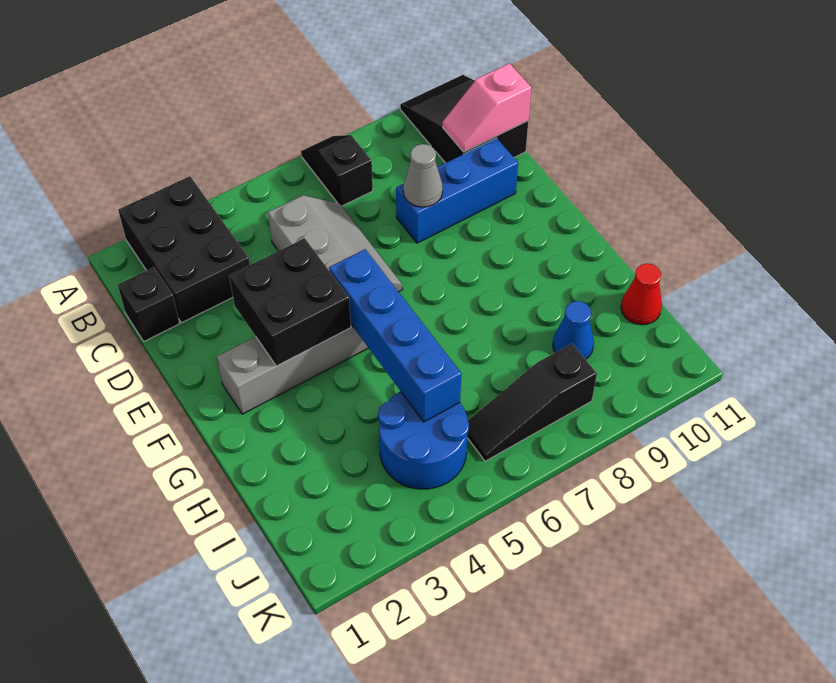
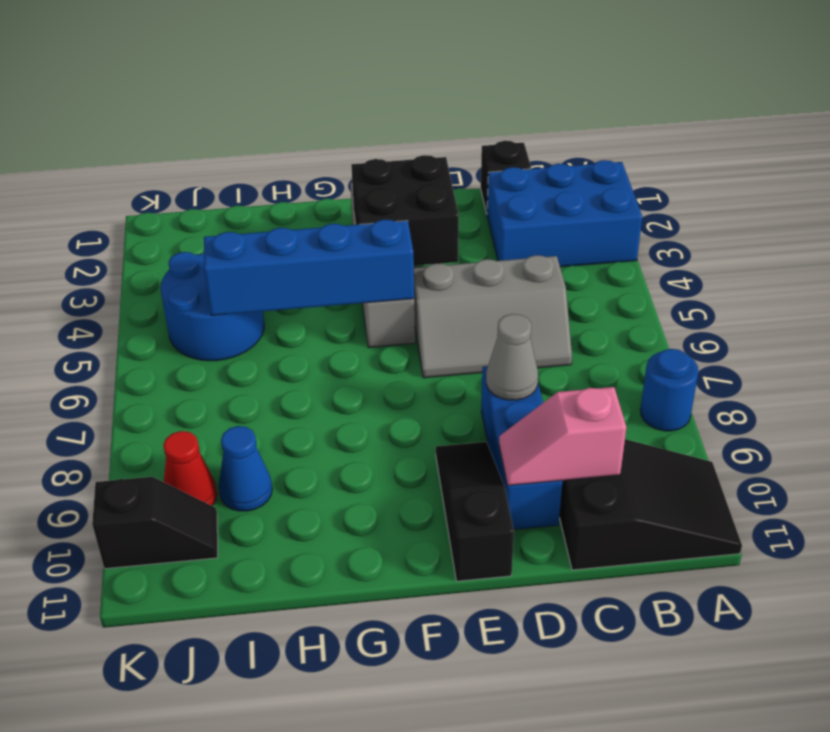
black 2x3 brick [118,176,250,323] -> blue 2x3 brick [487,160,642,267]
black 1x2 slope [301,135,373,206] -> black 1x2 slope moved to [92,477,218,569]
none -> blue 1x1 round brick [640,349,699,431]
pink 1x2 slope [443,63,531,152] -> pink 1x2 slope turned to [499,387,626,486]
red 1x1 cone [621,263,662,325] -> red 1x1 cone moved to [163,431,217,506]
black 1x3 slope [467,344,597,461] -> black 1x3 slope moved to [436,442,514,581]

